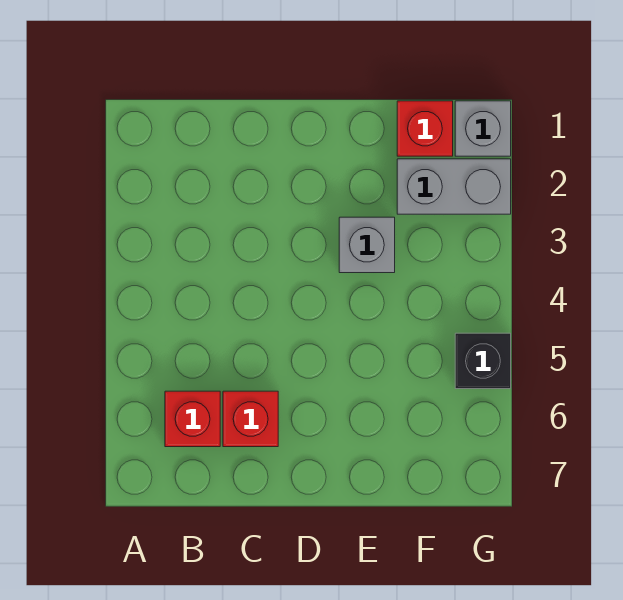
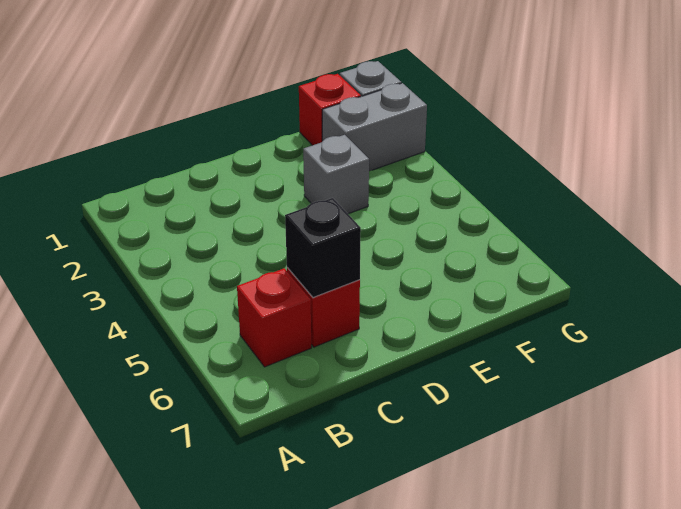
black 1x1 brick [455,333,511,389] -> black 1x1 brick moved to [285,198,361,298]

